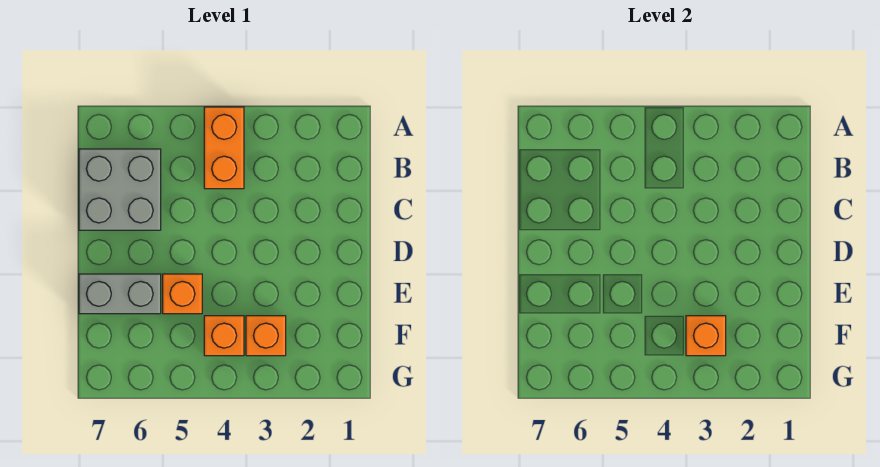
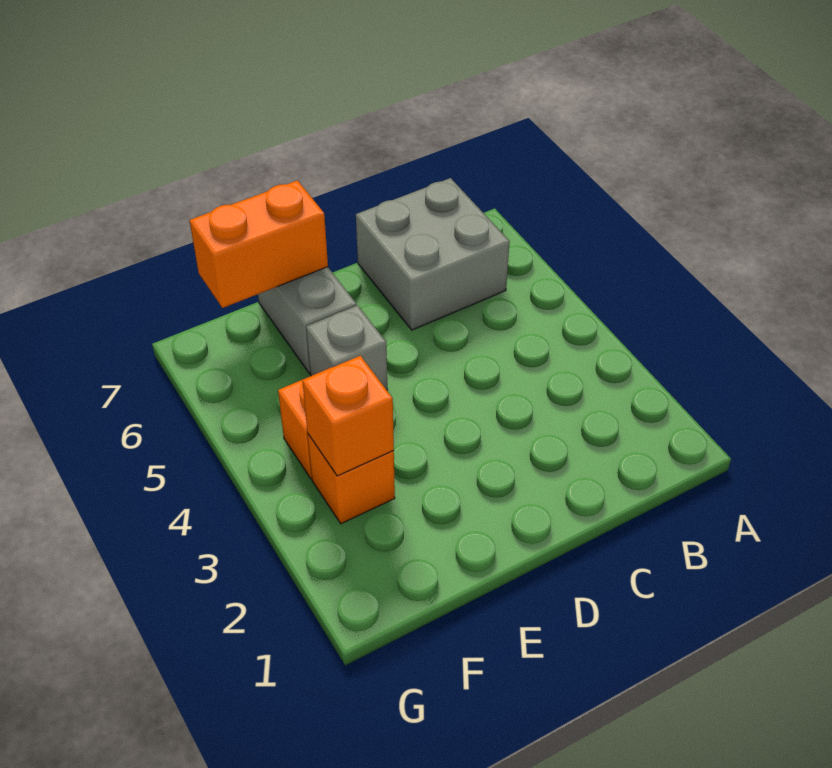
orange 1x2 brick [204,107,244,189] -> orange 1x2 brick moved to [190,180,328,308]
orange 1x1 brick [163,274,202,314] -> grey 1x1 brick [306,305,387,390]

